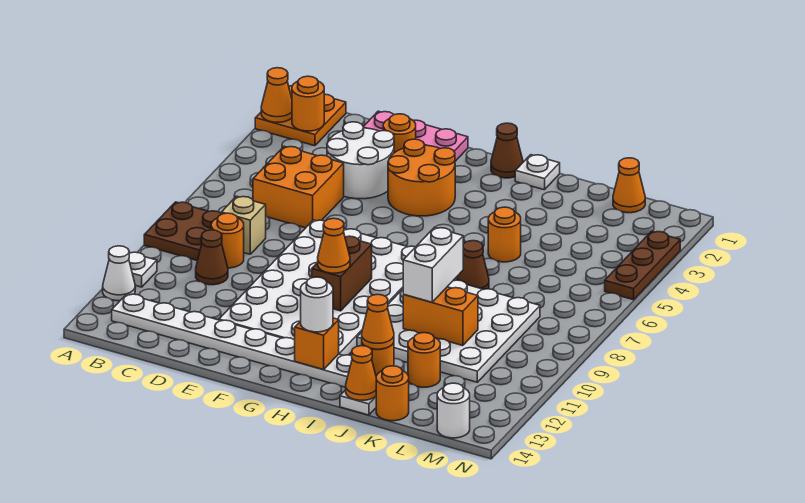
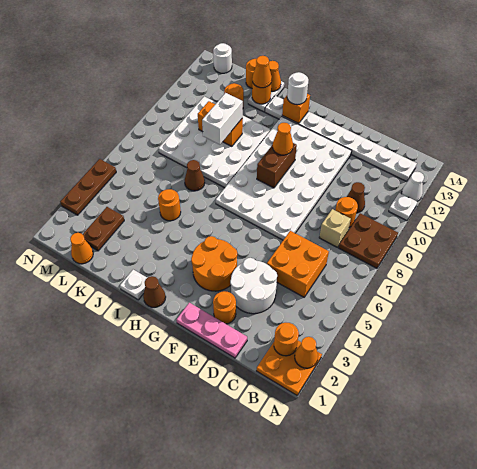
none -> brown 1x2 plate [82,207,124,251]

